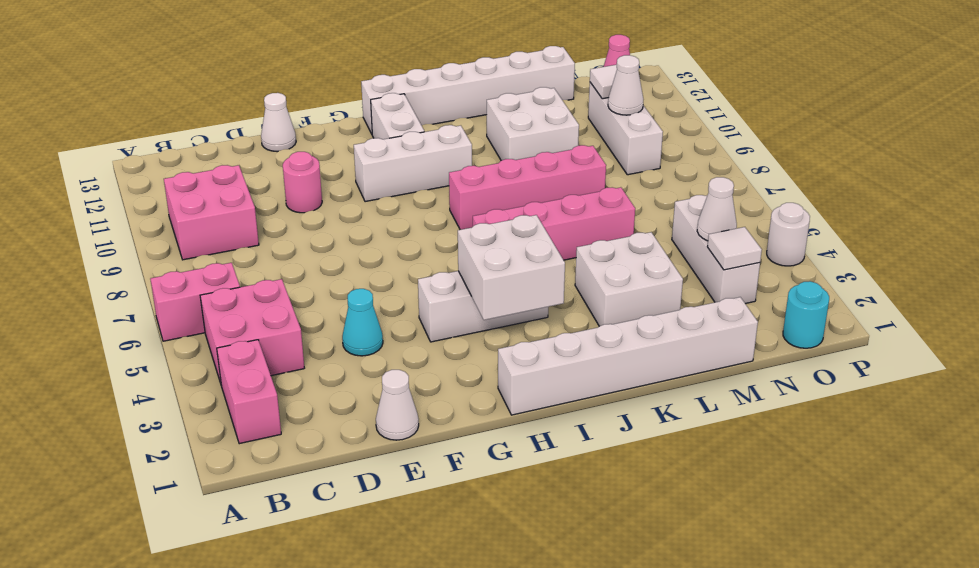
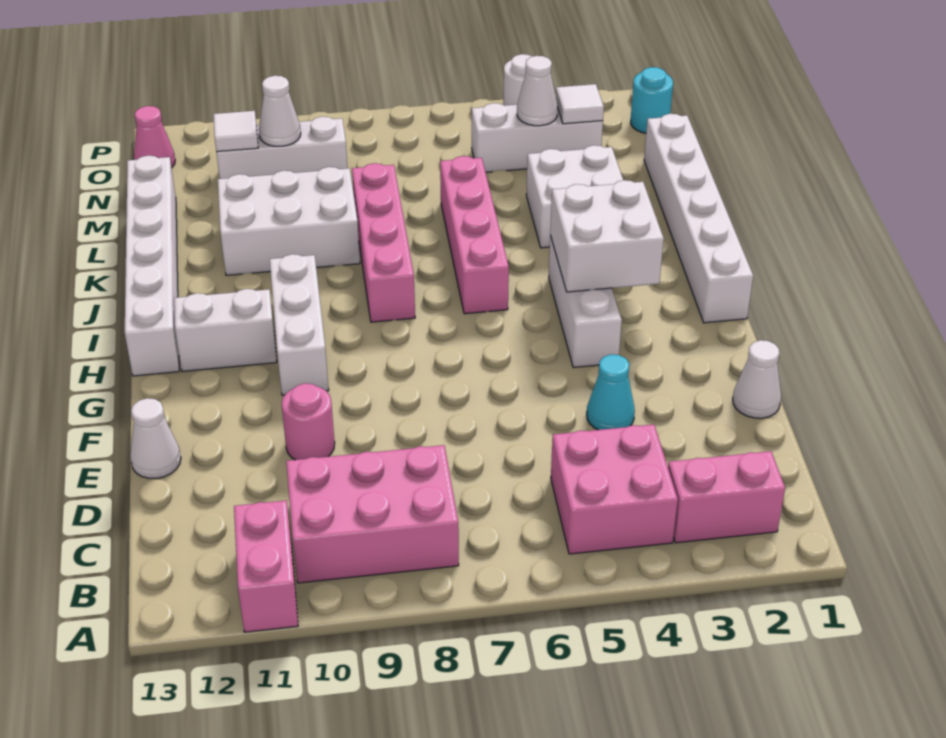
pink 1x2 brick [151,263,240,341] -> pink 1x2 brick moved to [234,500,298,632]
pink 2x2 brick [164,165,259,260] -> pink 2x3 brick [286,445,459,583]
white 2x2 brick [487,87,579,161] -> white 2x3 brick [218,167,360,275]

